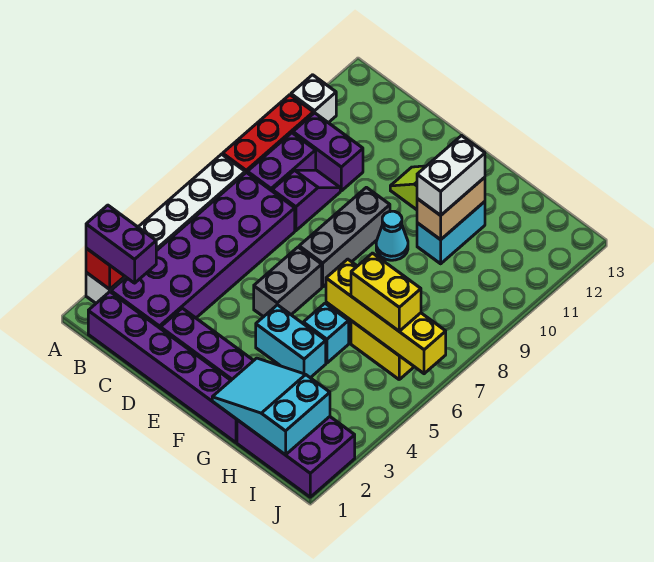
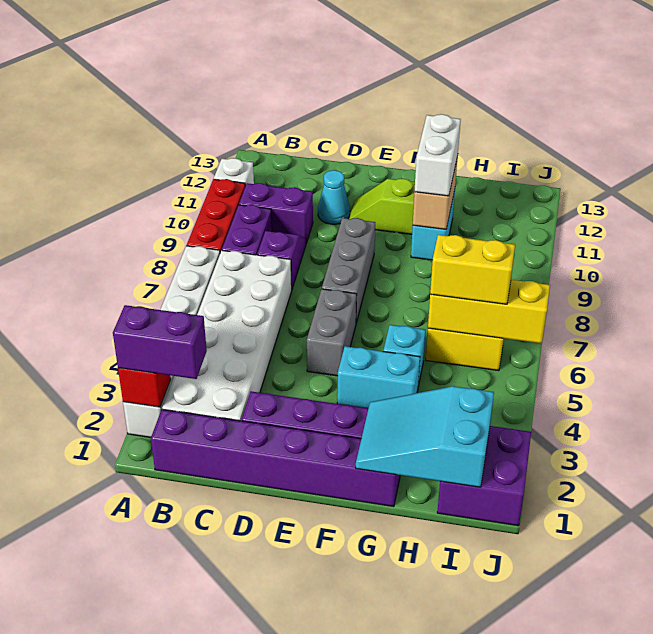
purple 2x6 brick [111,172,295,329] -> white 2x6 brick [162,251,292,421]
cyan 1x1 cone [376,211,408,260] -> cyan 1x1 cone moved to [318,170,350,224]
yellow 1x4 brick [326,259,446,374] -> yellow 1x3 brick [428,280,550,344]
purple 2x3 brick [237,417,355,497] -> purple 2x2 brick [437,426,531,526]

